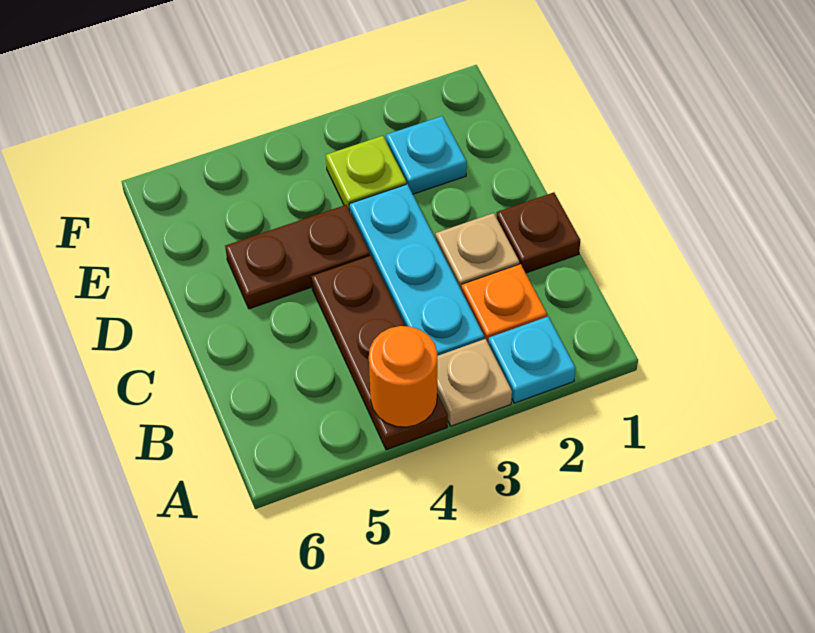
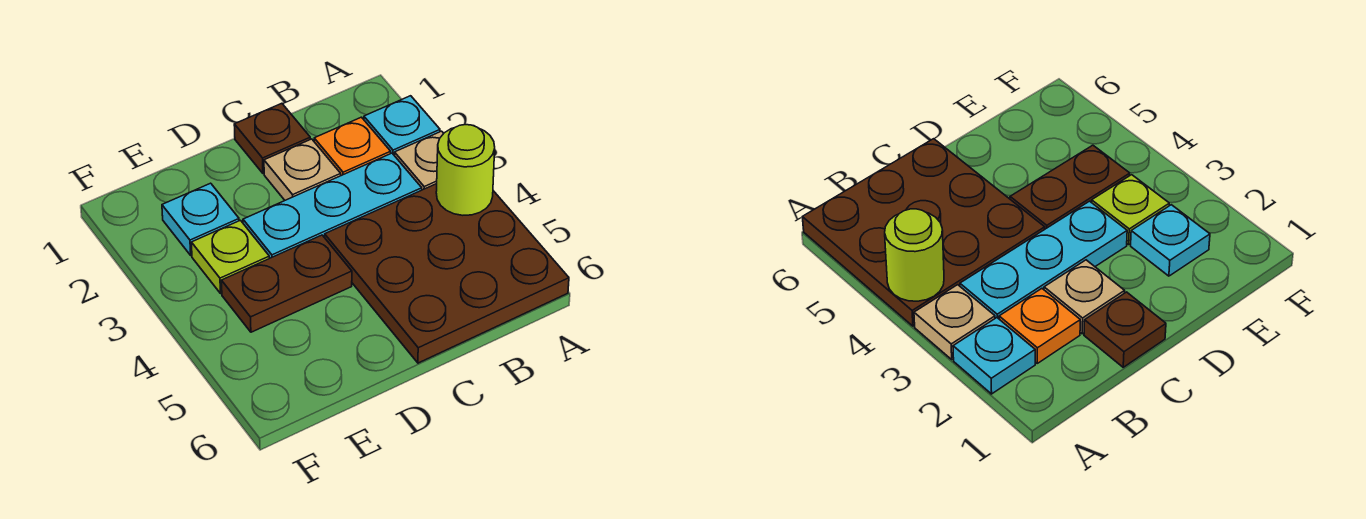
brown 1x3 plate [311,255,448,450] -> brown 3x3 plate [325,184,569,363]
orange 1x1 round brick [369,326,437,427] -> lime 1x1 round brick [436,125,495,215]
brown 1x2 plate [225,205,370,309] -> brown 1x2 plate turned to [221,235,352,332]

